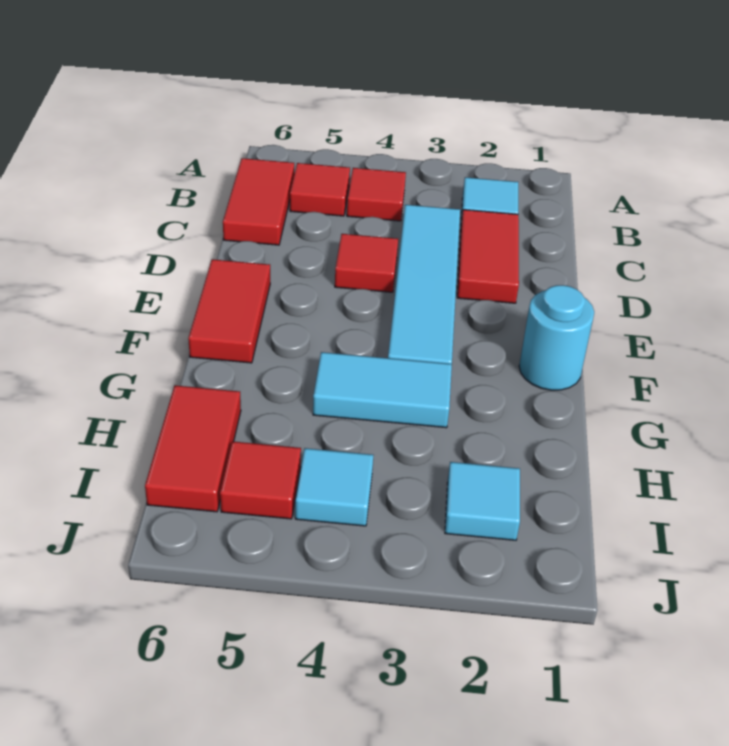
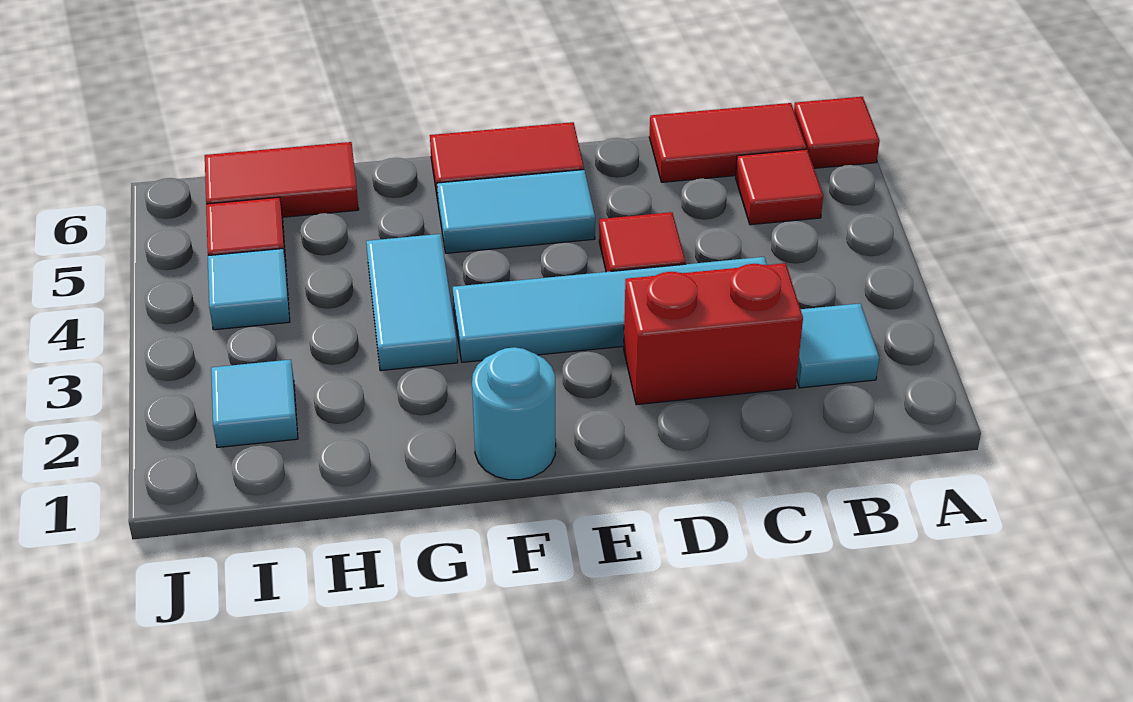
red 1x1 tile [347,168,406,221] -> red 1x1 tile moved to [794,97,880,168]
red 1x2 tile [457,210,519,303] -> red 1x2 brick [624,263,803,405]
none -> cyan 1x2 tile [437,170,595,253]

